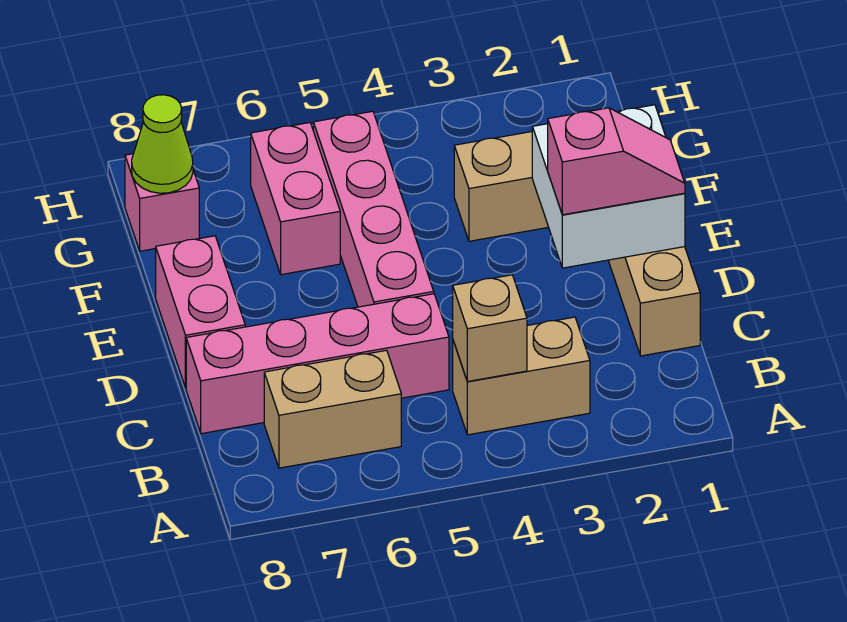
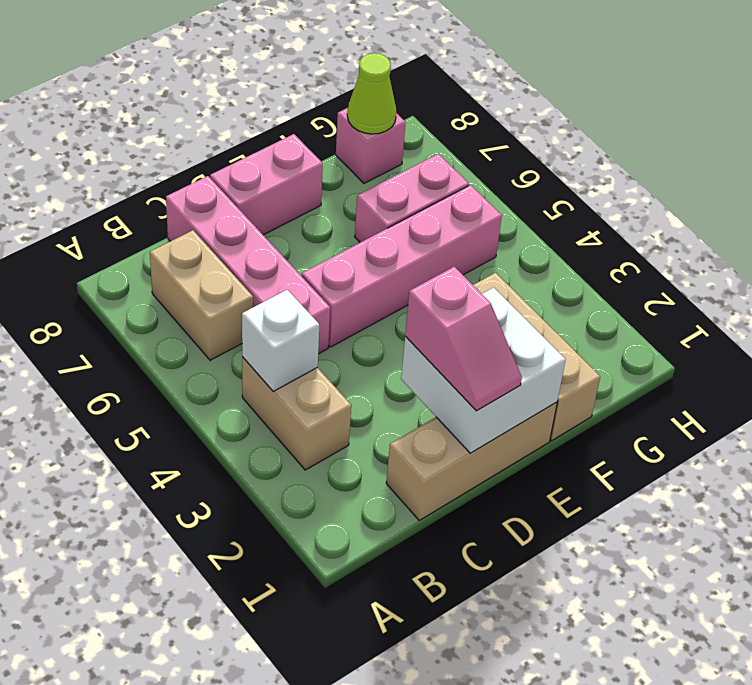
tan 1x1 brick [453,275,527,381] -> white 1x1 brick [242,290,319,391]

